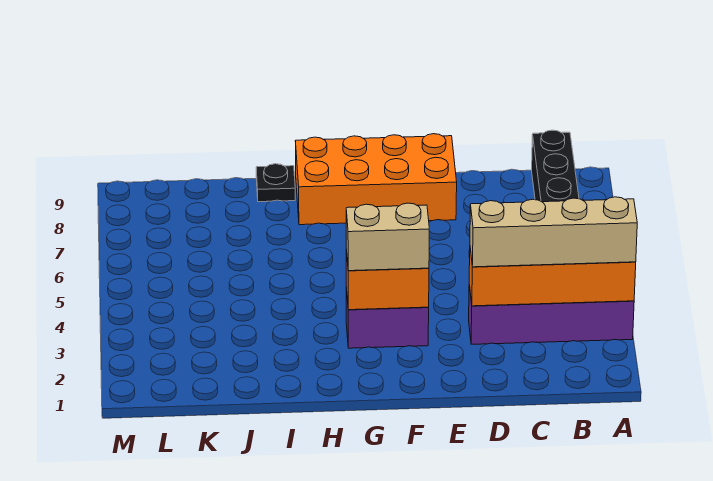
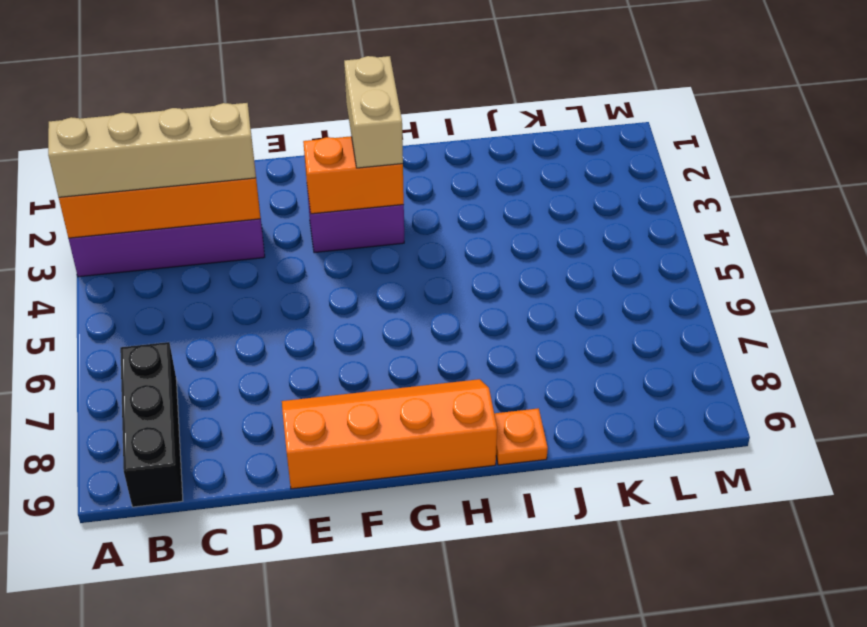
orange 2x4 brick [295,134,457,225] -> orange 2x4 slope [282,379,497,489]
tan 1x2 brick [346,203,429,271] -> tan 1x2 brick turned to [344,56,403,168]
black 1x1 plate [256,164,295,202] -> orange 1x1 plate [494,408,548,465]

